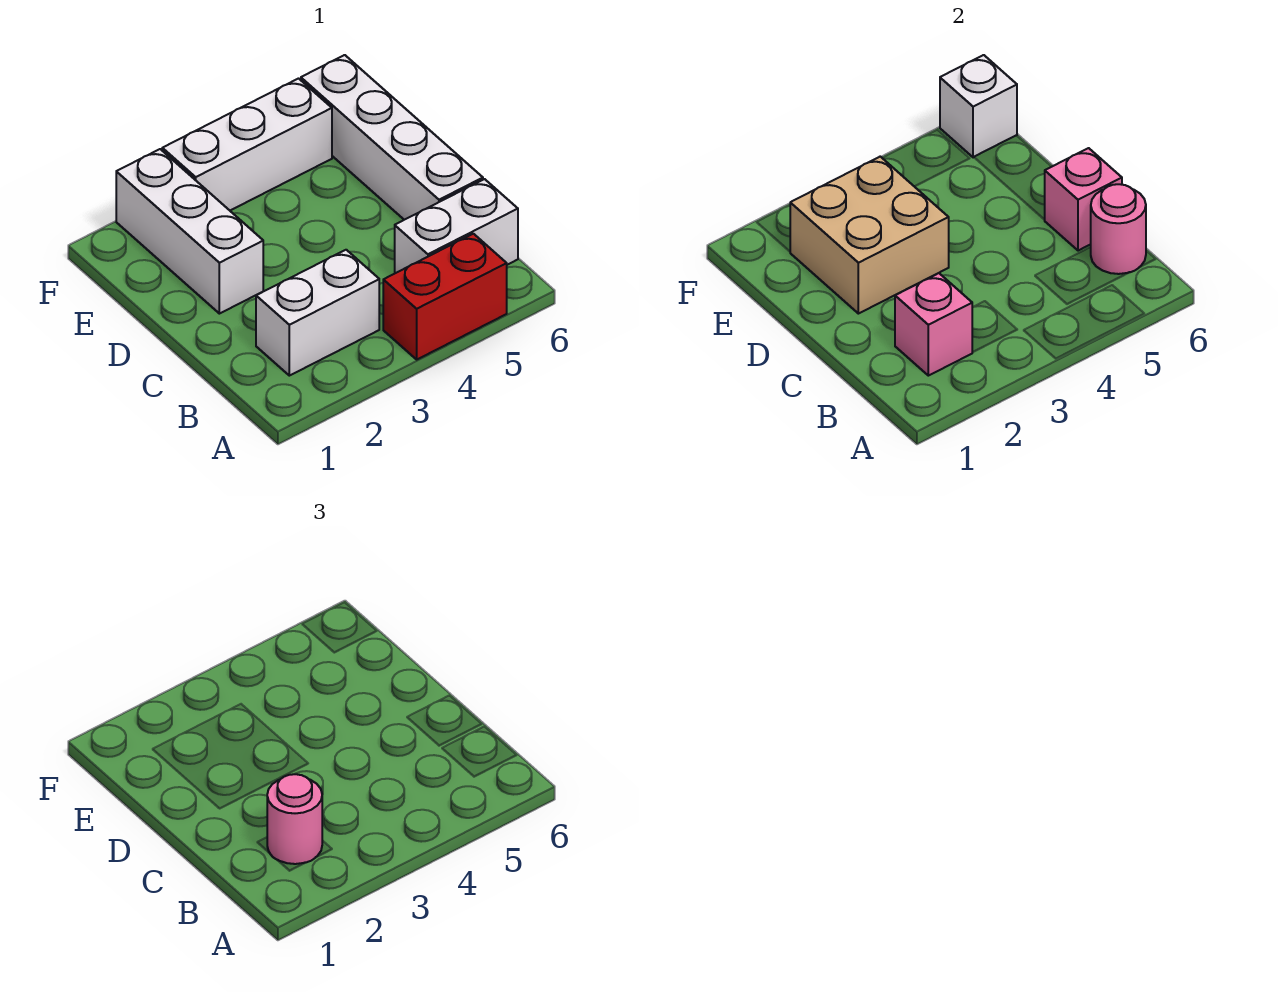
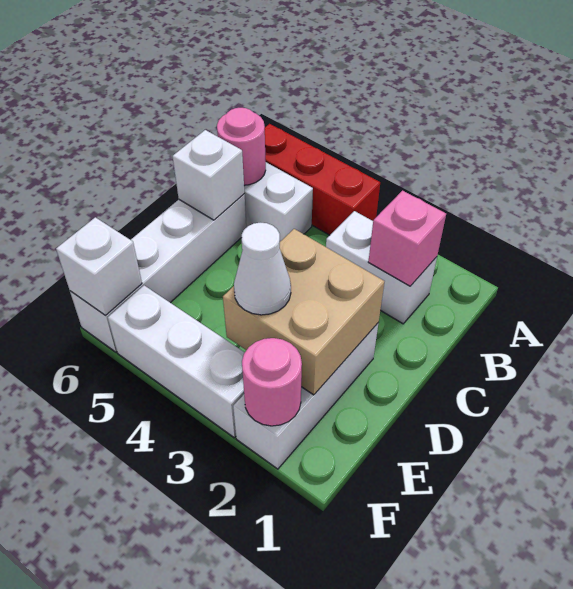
red 1x2 brick [383,234,507,359] -> red 1x3 brick [265,124,380,235]
pink 1x1 round brick [267,774,322,864] -> pink 1x1 round brick moved to [242,338,302,426]
pink 1x1 brick [1045,148,1122,251] -> white 1x1 brick [173,130,244,220]
none -> white 1x1 cone [234,223,291,315]

